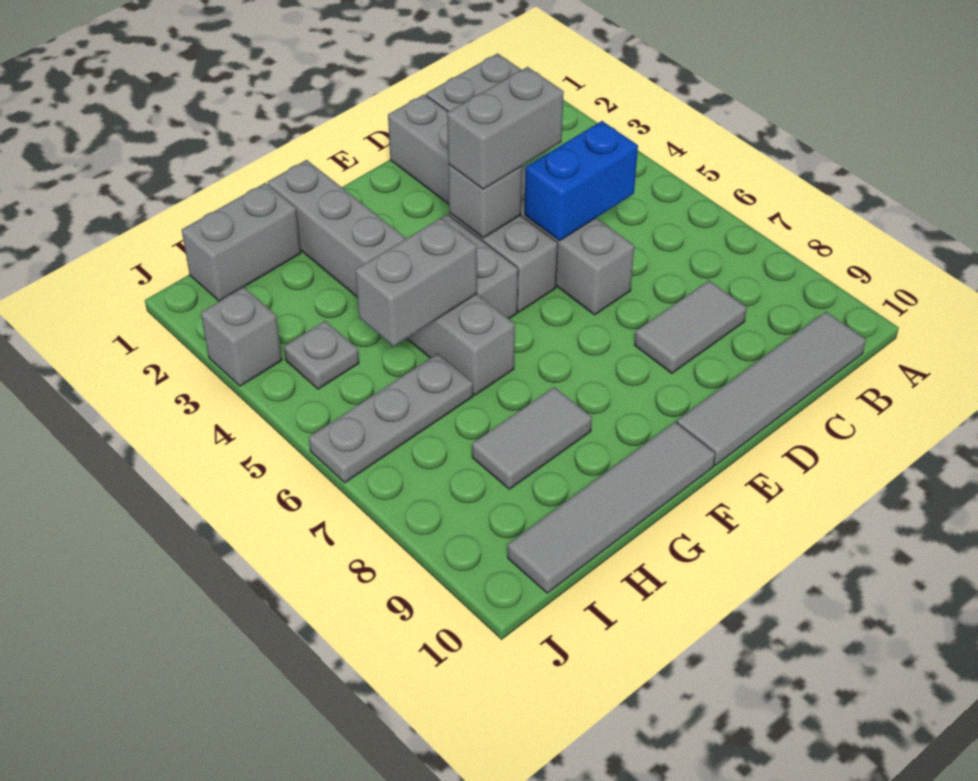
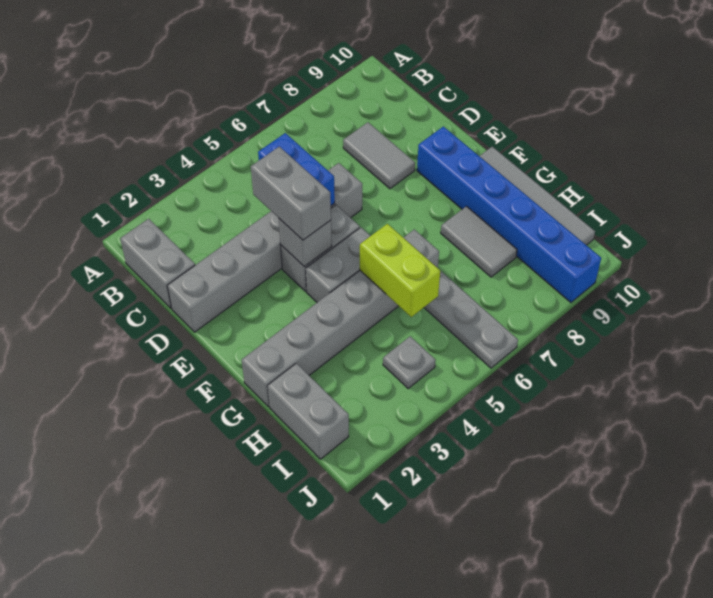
grey 1x4 tile [677,312,866,465] -> none
none -> blue 1x6 brick [417,127,601,303]
grey 1x2 brick [355,218,477,347] -> lime 1x2 brick [360,224,440,317]
grey 1x1 brick [201,287,282,386] -> none

